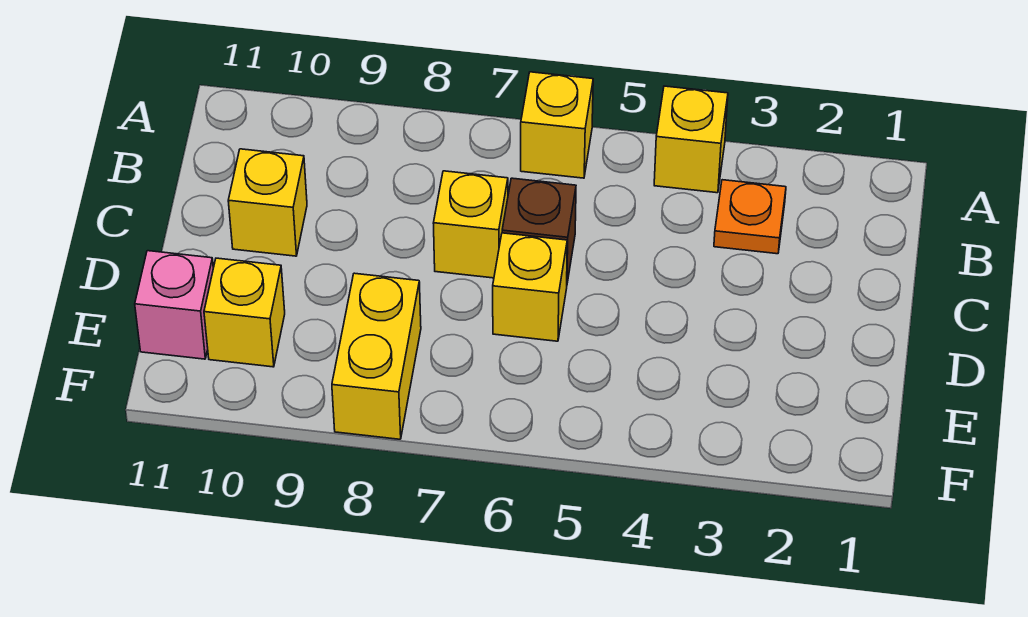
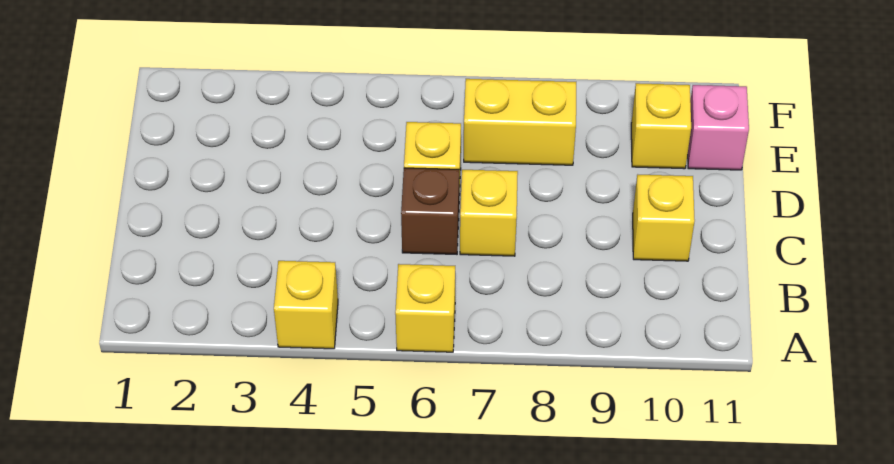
orange 1x1 plate [714,180,786,254] -> none
yellow 1x2 brick [332,273,421,439] -> yellow 1x2 brick turned to [464,79,576,165]

